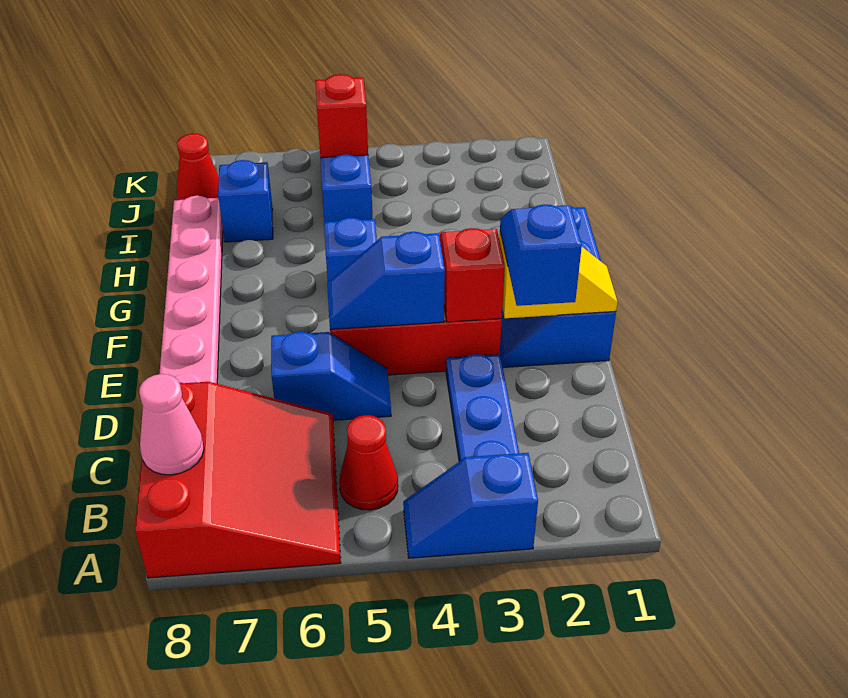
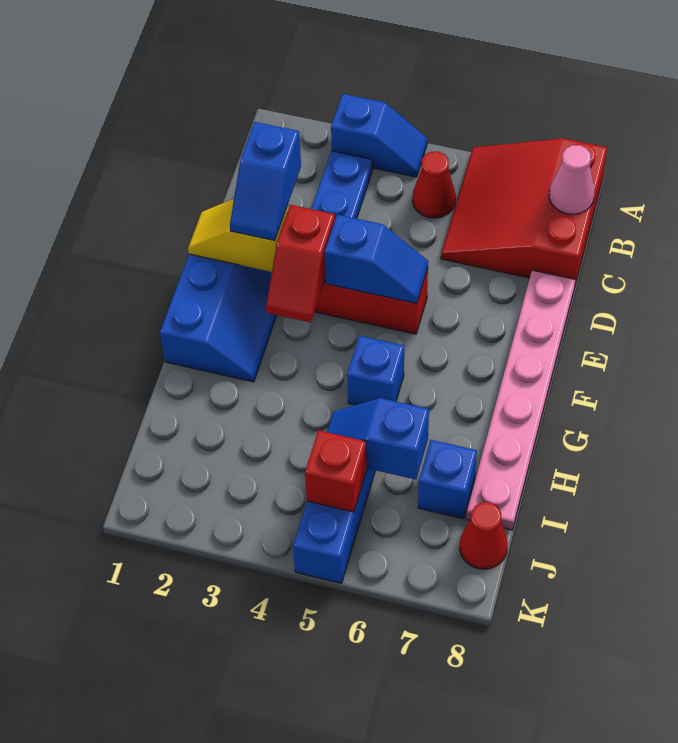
blue 1x2 slope [271,332,391,420] -> blue 1x2 slope moved to [327,398,429,480]

